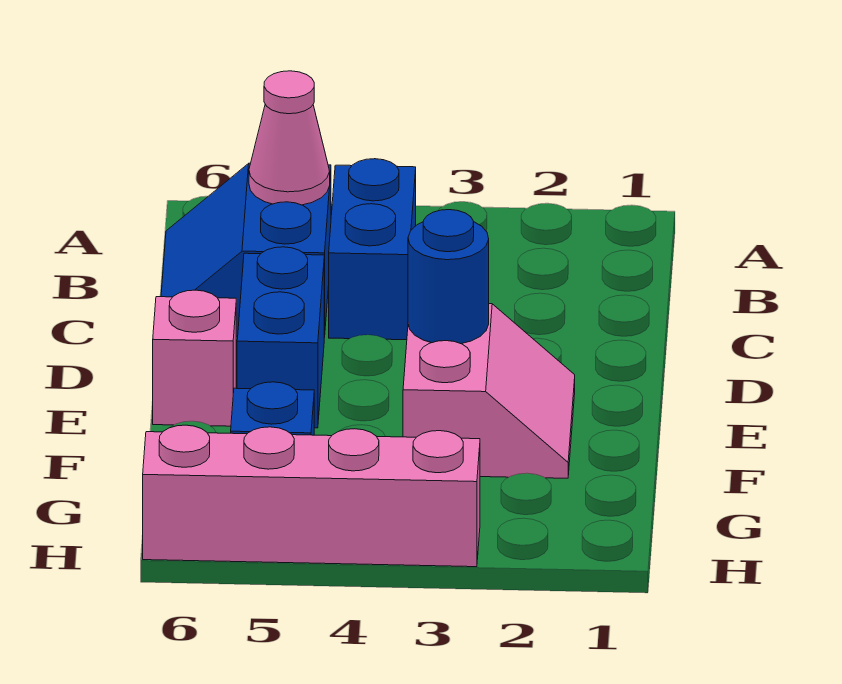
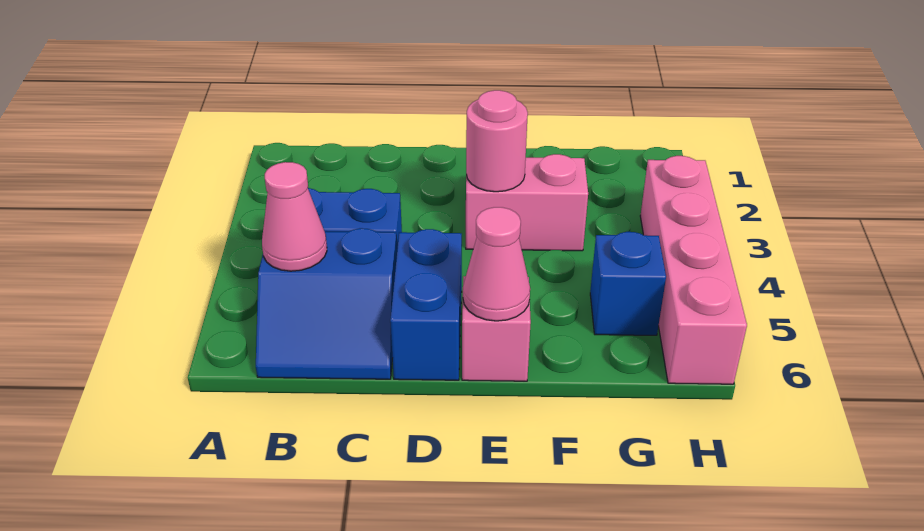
blue 1x2 brick [237,247,324,428] -> blue 1x2 brick turned to [390,229,462,380]
blue 1x1 round brick [408,210,489,344] -> pink 1x1 round brick [466,90,528,192]
none -> pink 1x1 cone [463,207,530,321]

